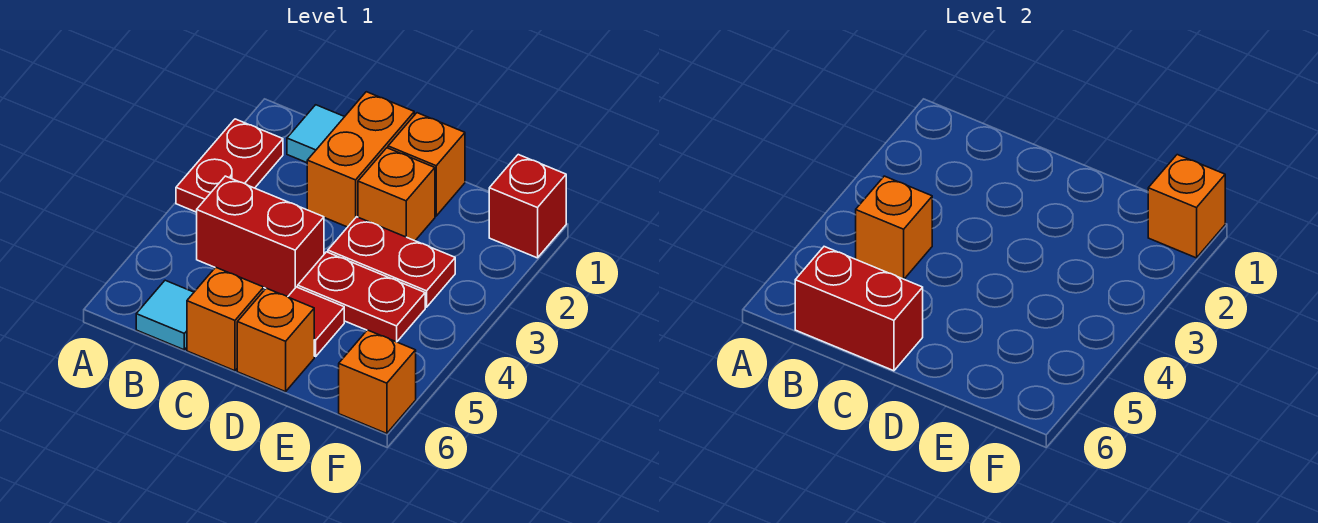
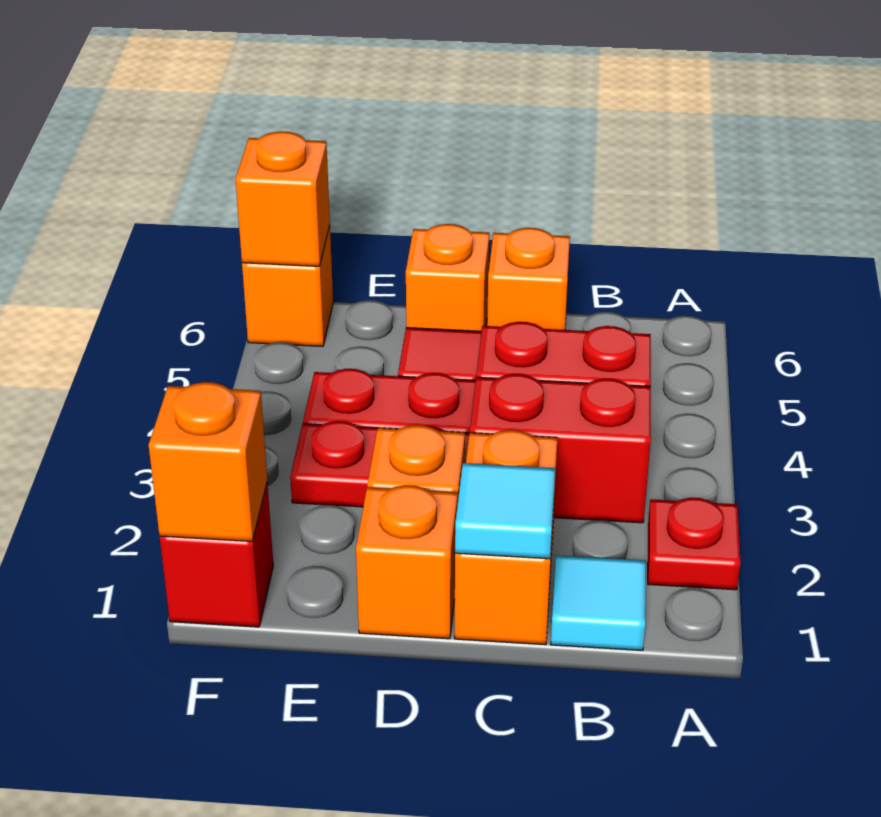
red 1x2 plate [176,119,283,212] -> red 1x1 plate [648,498,741,590]
orange 1x1 brick [856,176,932,279] -> orange 1x1 brick moved to [236,131,330,266]
cyan 1x1 tile [136,280,194,350] -> cyan 1x1 tile moved to [455,463,555,559]
red 1x2 brick [795,247,923,371] -> red 1x2 brick moved to [470,374,651,523]

